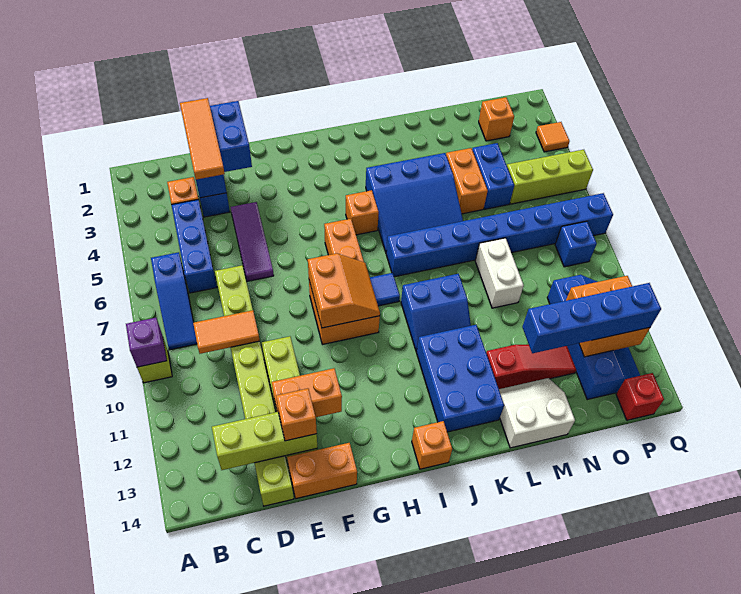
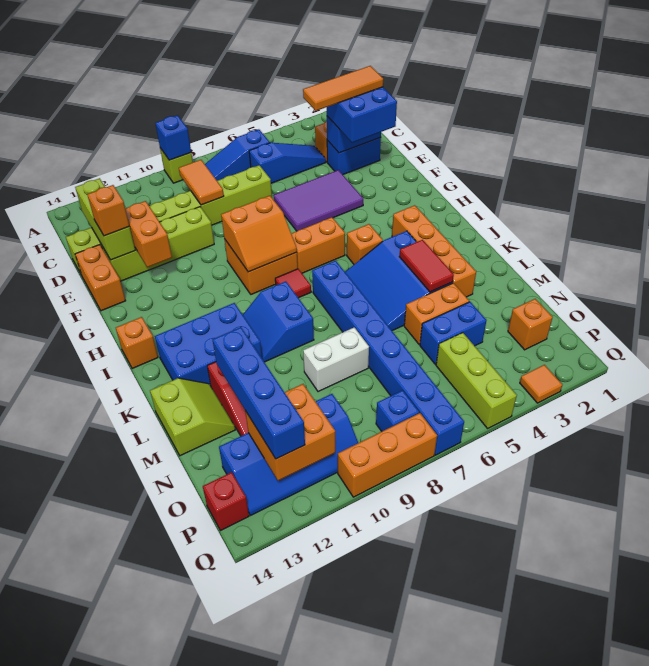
purple 1x1 brick [126,318,167,367] -> blue 1x1 brick [155,115,191,160]
blue 1x3 brick [172,199,217,293] -> blue 1x3 slope [249,143,326,183]
purple 1x3 tile [231,202,274,281] -> purple 2x3 tile [273,170,363,231]
none -> orange 1x4 brick [392,205,476,297]
blue 1x1 tile [370,273,400,306] -> red 1x1 tile [275,269,311,298]
none -> red 1x2 tile [399,240,454,292]
white 2x2 slope [499,378,575,448] -> lime 2x2 slope [150,378,235,456]
none -> orange 1x3 brick [338,413,437,497]

